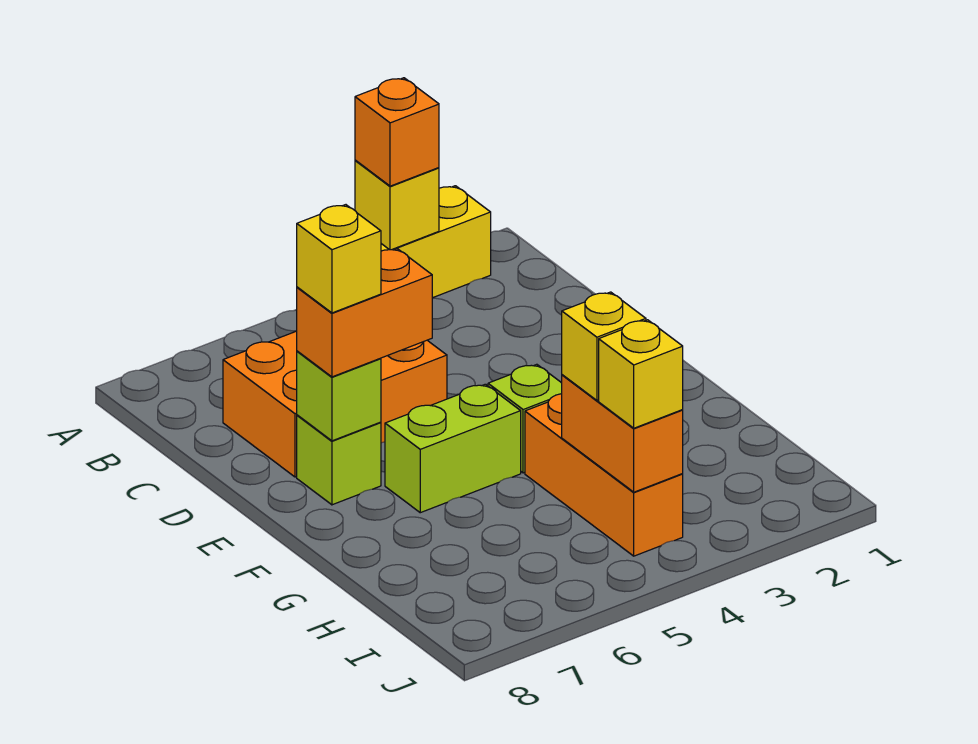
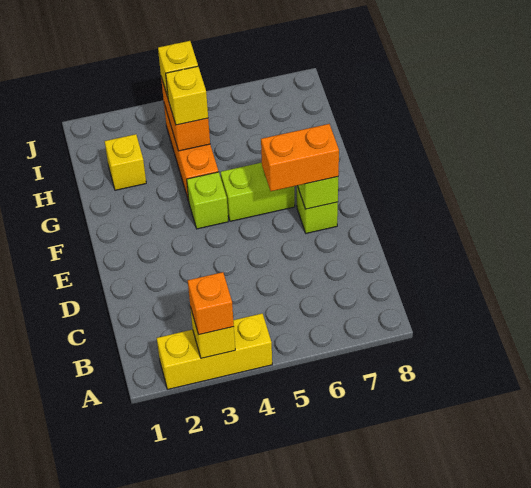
orange 2x3 brick [223,331,447,477] -> none
yellow 1x1 brick [297,205,381,313] -> yellow 1x1 brick moved to [105,134,146,190]

